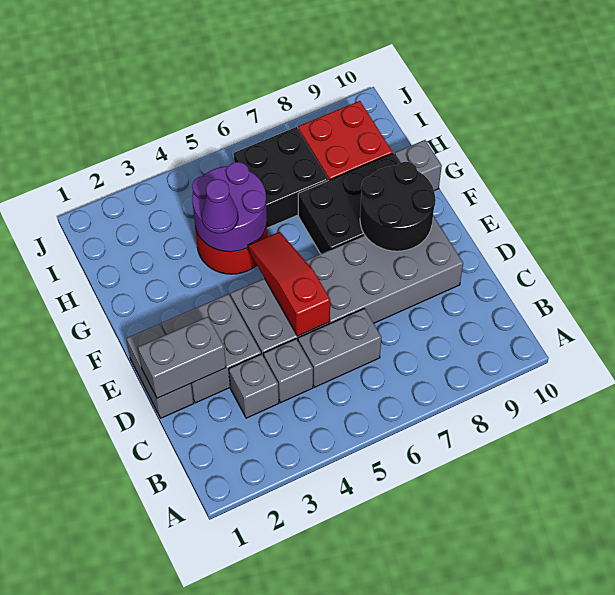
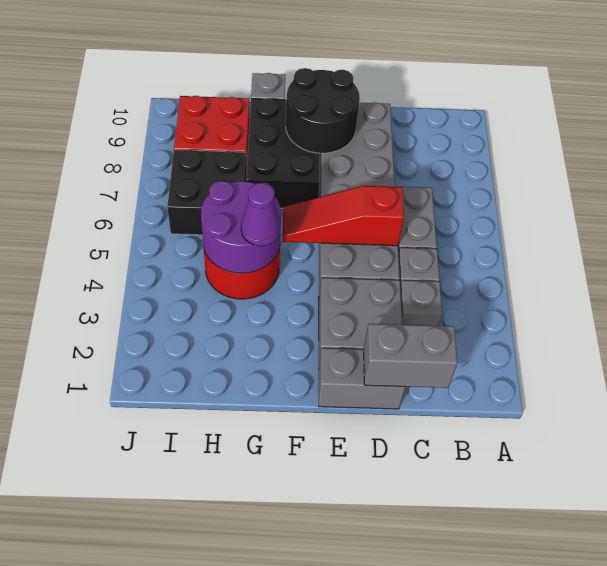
grey 1x2 brick [138,317,226,398] -> grey 1x2 brick turned to [364,324,458,388]

